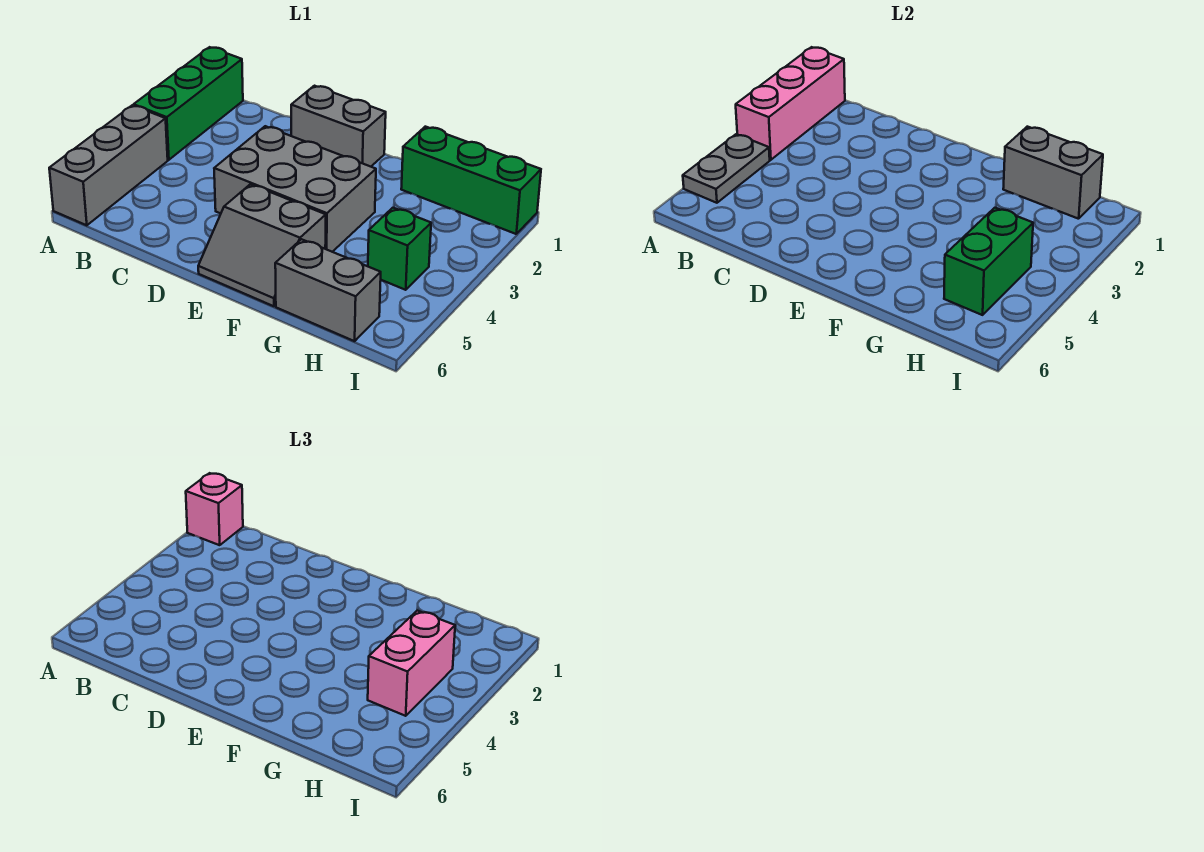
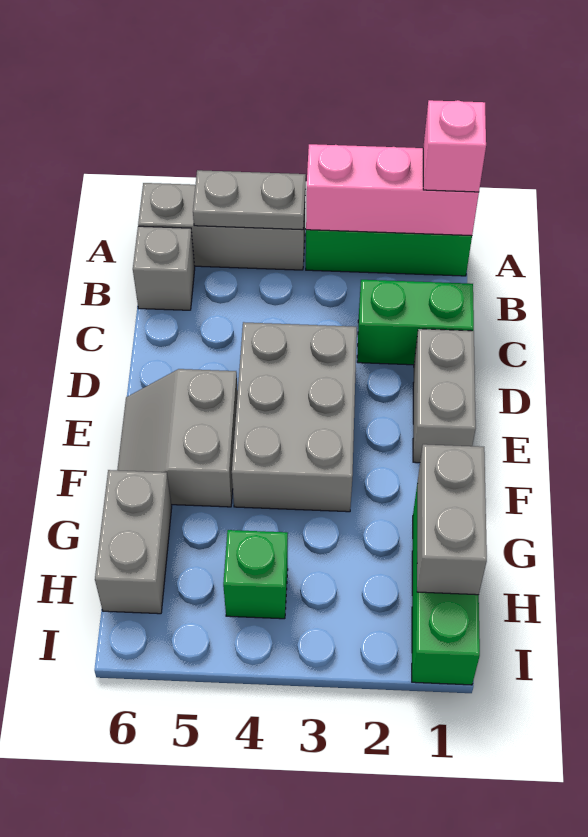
none -> grey 1x1 brick [133,226,195,310]
pink 1x2 brick [368,611,455,716] -> none
green 1x2 brick [944,208,1033,315] -> green 1x2 brick moved to [357,280,474,365]

